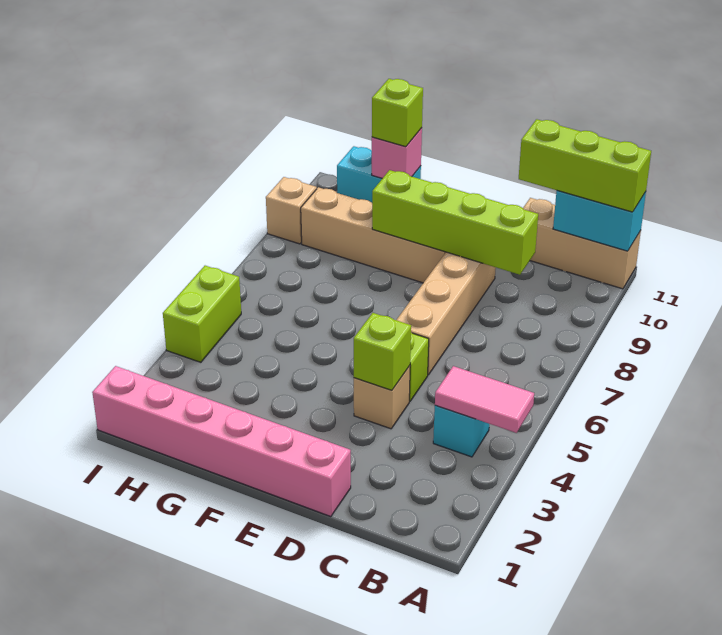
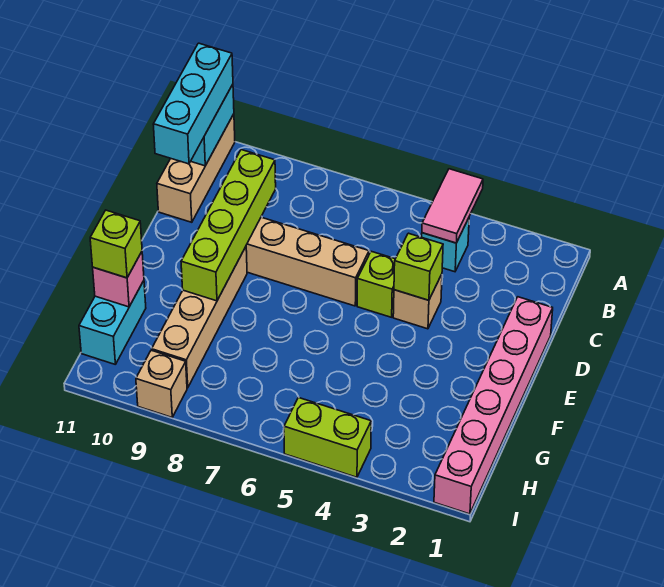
lime 1x3 brick [519,119,651,212] -> cyan 1x3 brick [153,43,233,164]

